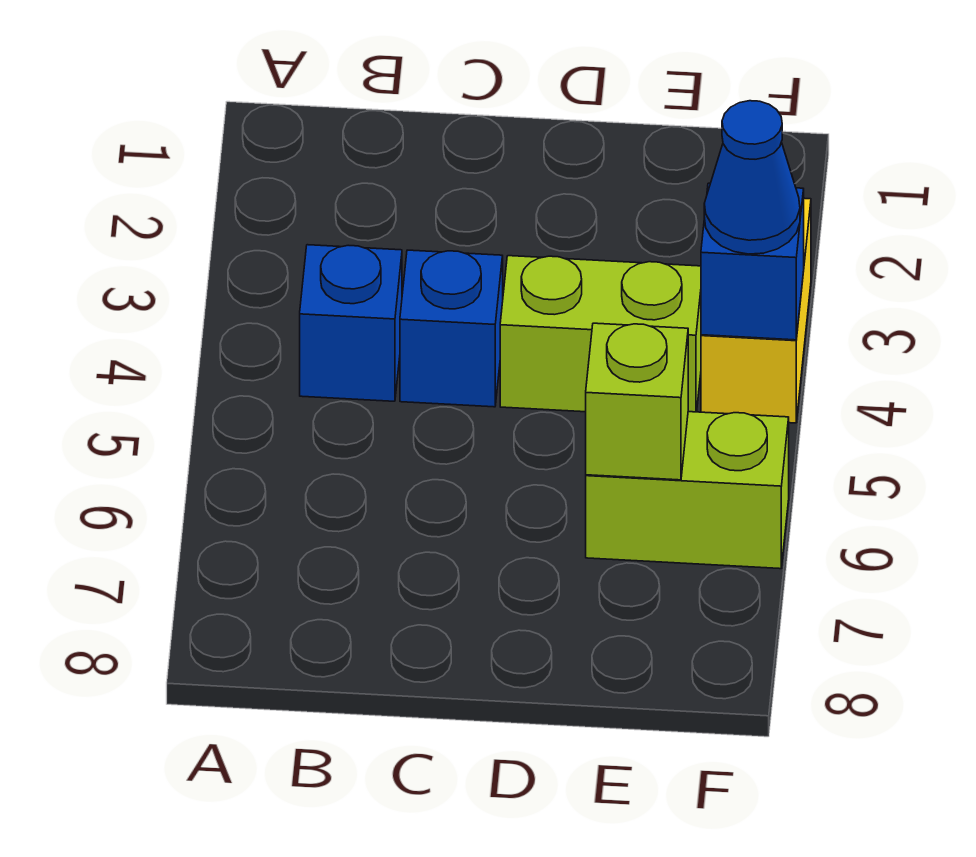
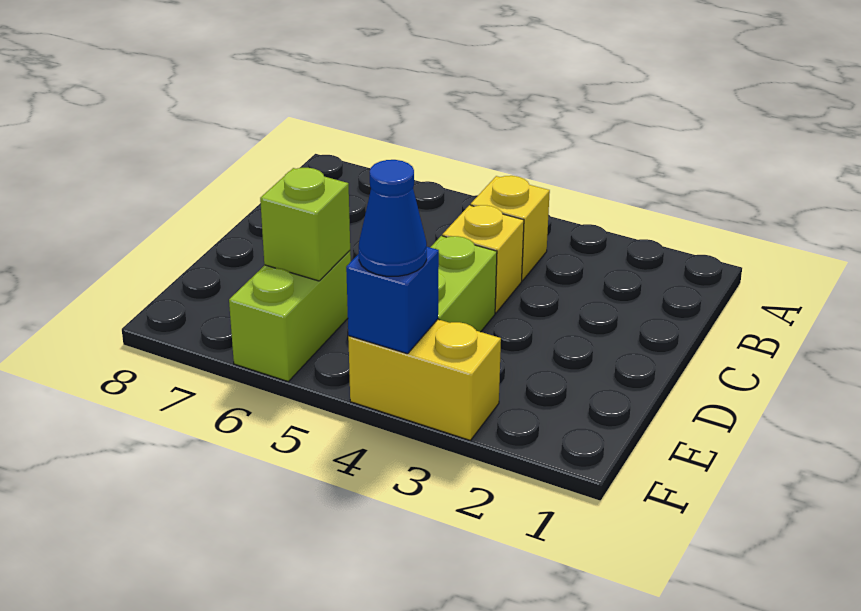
blue 1x1 brick [300,245,402,401] -> yellow 1x1 brick [471,176,550,281]
blue 1x1 brick [400,250,503,407] -> yellow 1x1 brick [442,205,524,313]

